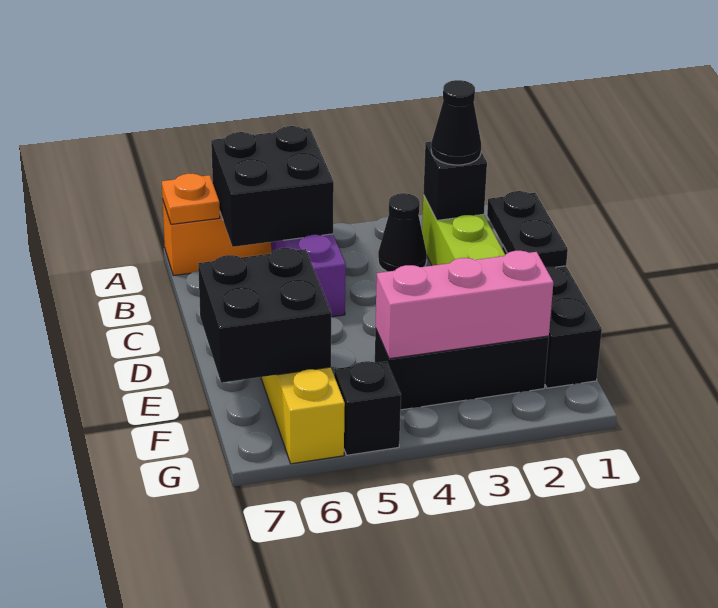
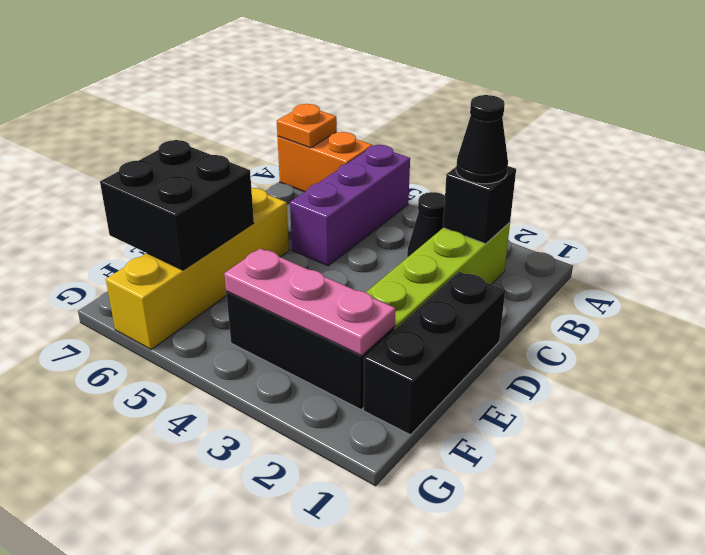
black 2x2 brick [211,126,334,247] -> none
black 1x2 plate [487,191,568,267] -> none
pink 1x3 brick [375,251,553,359] -> pink 1x3 plate [224,248,395,356]
black 1x1 brick [334,361,401,455] -> none

